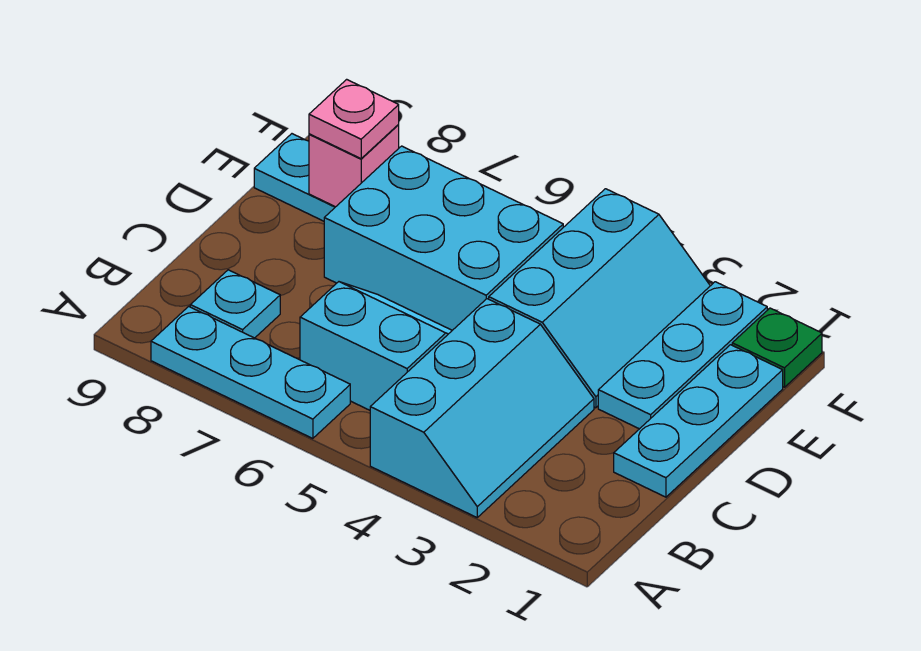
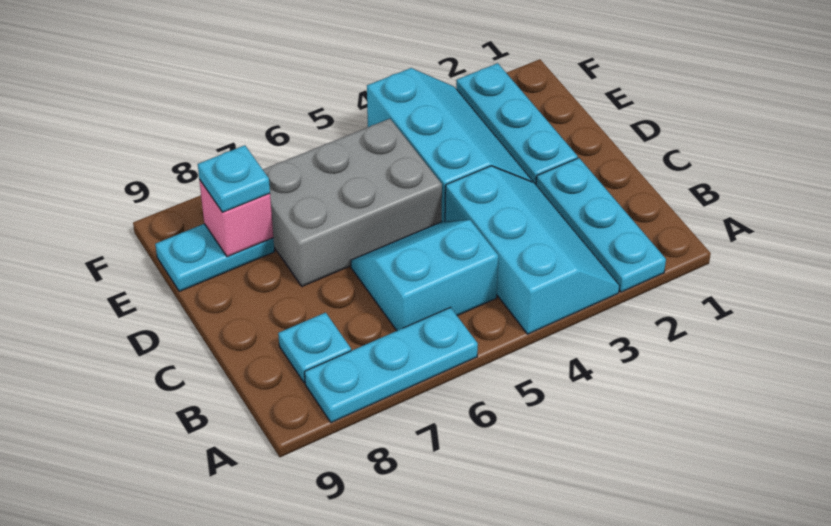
cyan 1x3 plate [614,345,783,497] -> cyan 1x3 plate moved to [536,158,666,292]
cyan 2x3 brick [324,146,563,330] -> grey 2x3 brick [263,119,442,286]
pink 1x1 plate [309,79,399,159] -> cyan 1x1 plate [198,145,270,212]
green 1x1 plate [732,308,822,387] -> none

